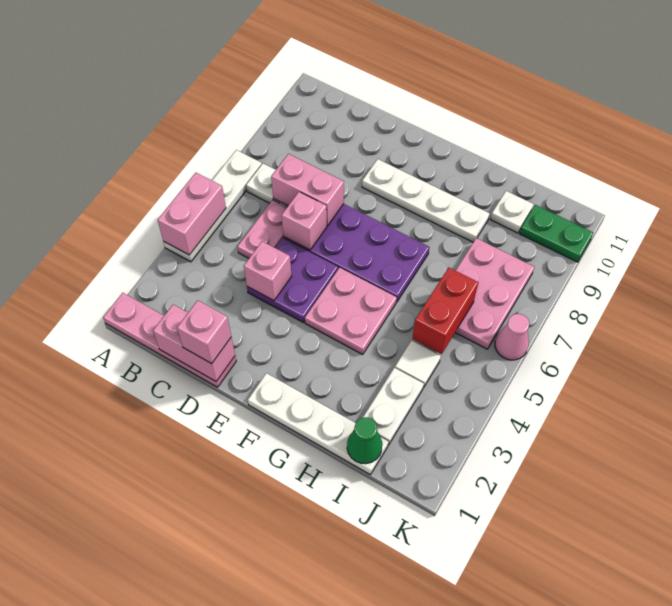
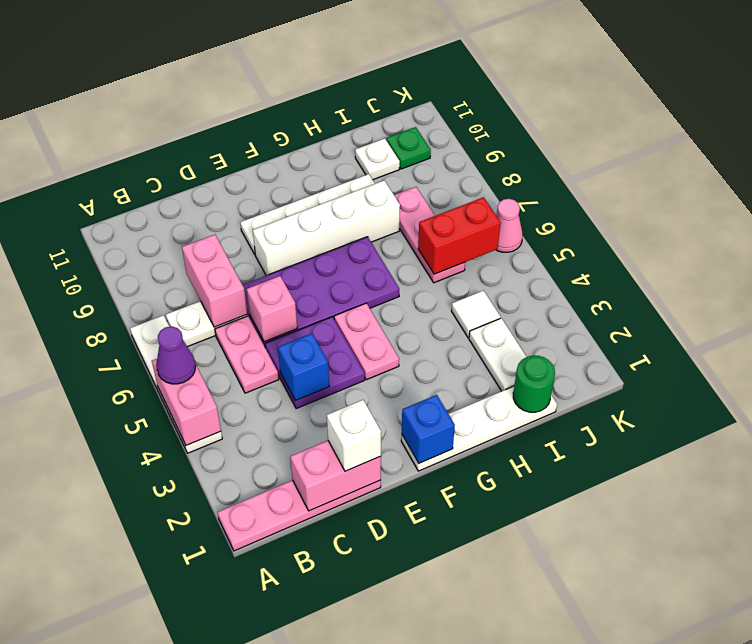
none -> purple 1x1 cone [156,326,196,384]
pink 1x2 brick [271,154,344,226] -> pink 1x2 brick turned to [182,235,247,327]
pink 1x1 brick [177,300,231,364] -> white 1x1 brick [327,400,381,471]
pink 1x1 brick [244,241,292,301] -> blue 1x1 brick [278,333,329,401]
none -> white 1x4 brick [253,181,400,276]
none -> blue 1x1 brick [402,395,455,463]
pink 2x2 plate [305,268,397,354] -> pink 1x2 plate [334,303,399,380]
green 1x1 cone [347,417,382,464] -> green 1x1 round brick [513,356,555,412]
red 1x2 brick [412,268,478,354] -> red 1x2 brick turned to [418,197,501,274]
pink 2x3 plate [455,238,534,349] -> pink 1x3 plate [394,187,465,283]
green 1x2 plate [520,205,593,262] -> green 1x1 plate [386,127,431,169]

